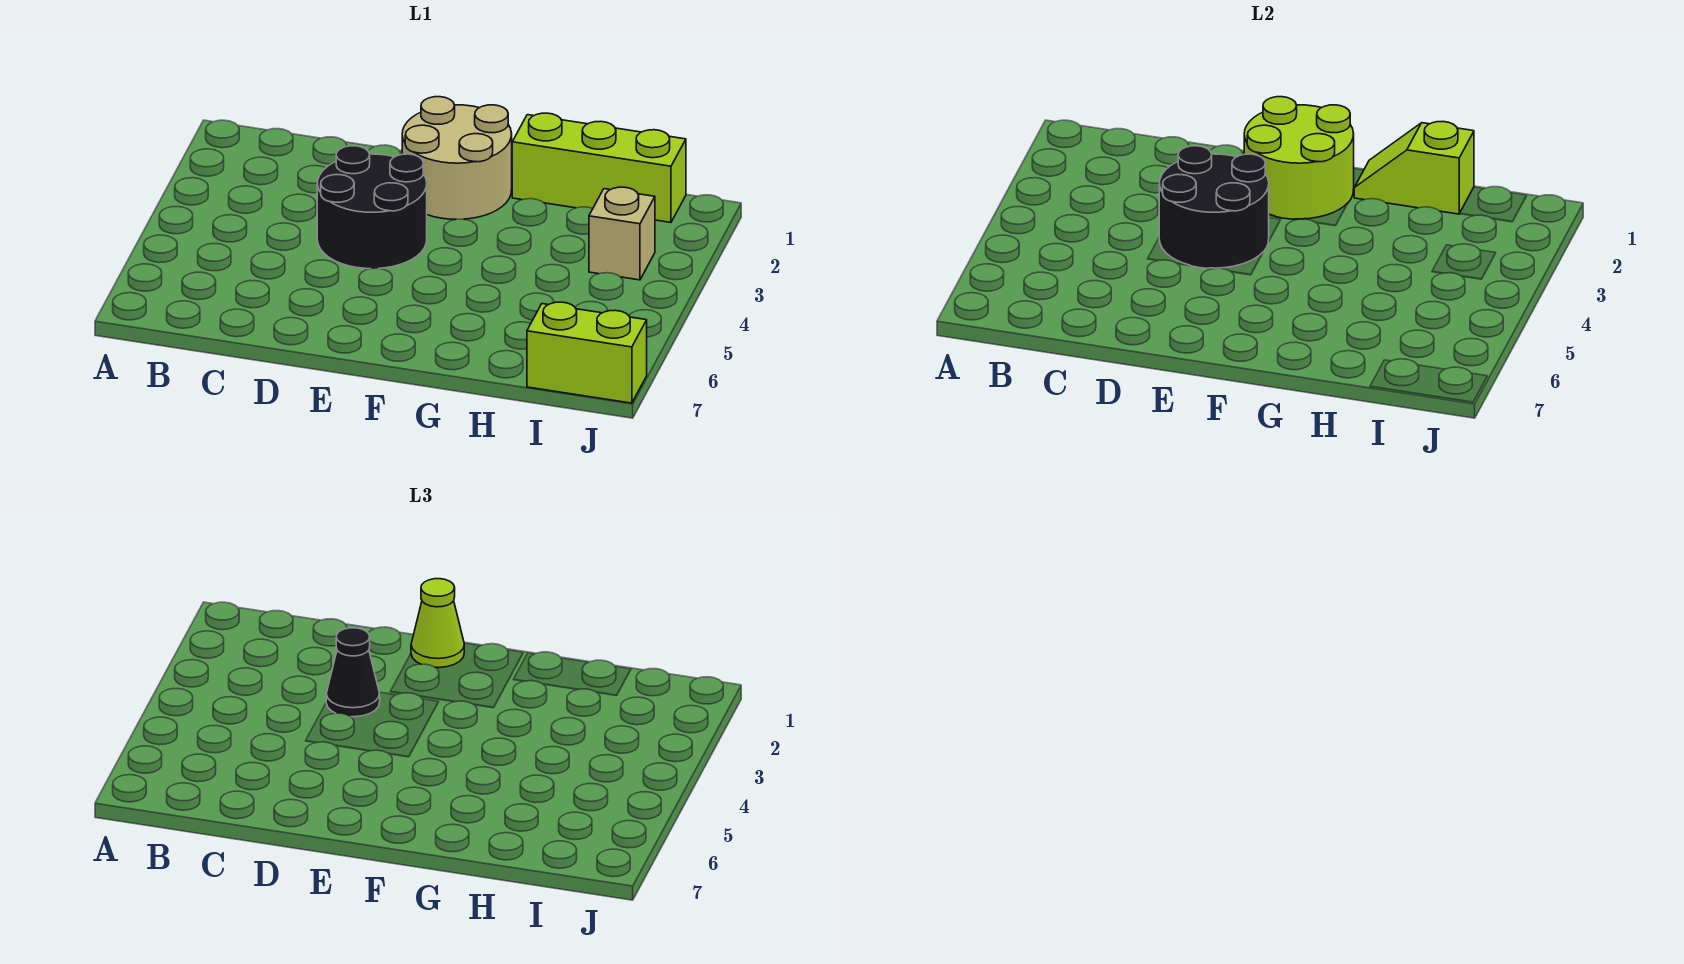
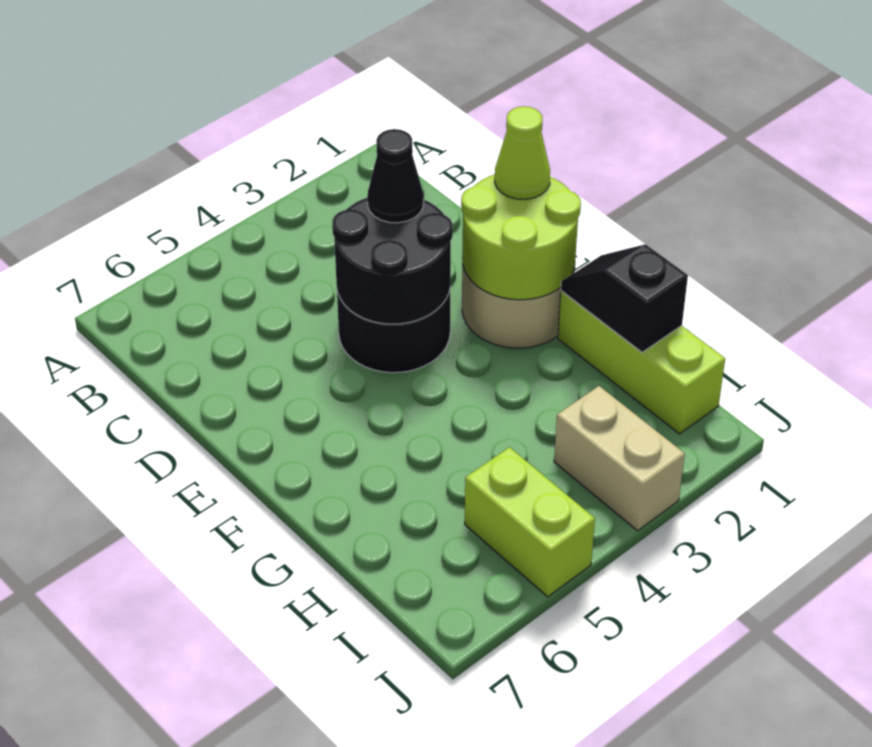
lime 1x2 slope [1354,121,1474,214] -> black 1x2 slope [561,244,688,352]
tan 1x1 brick [589,187,655,280] -> tan 1x2 brick [554,386,685,531]
lime 1x2 brick [527,302,647,403] -> lime 1x2 brick moved to [465,447,595,597]

